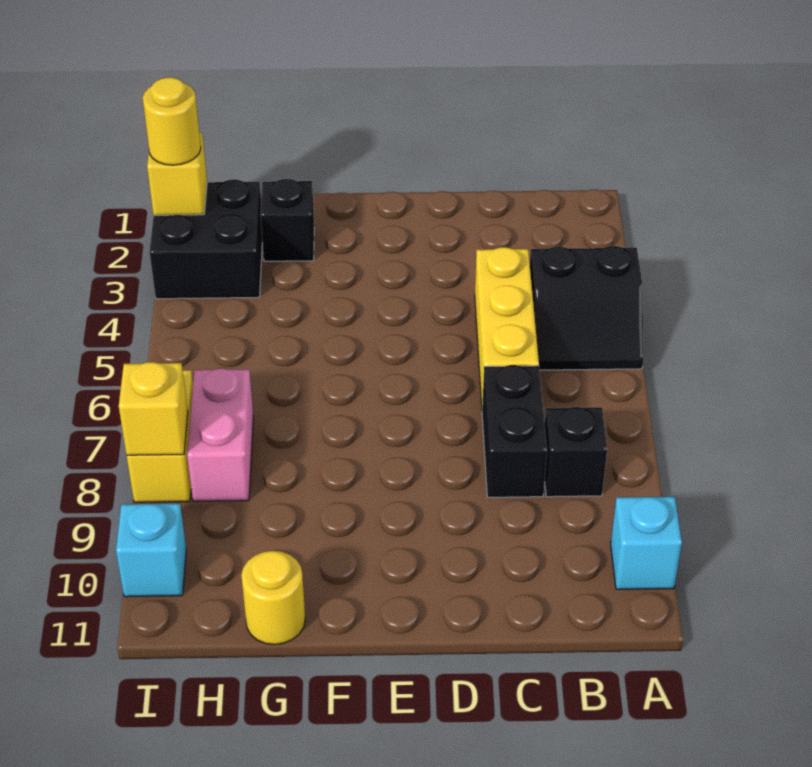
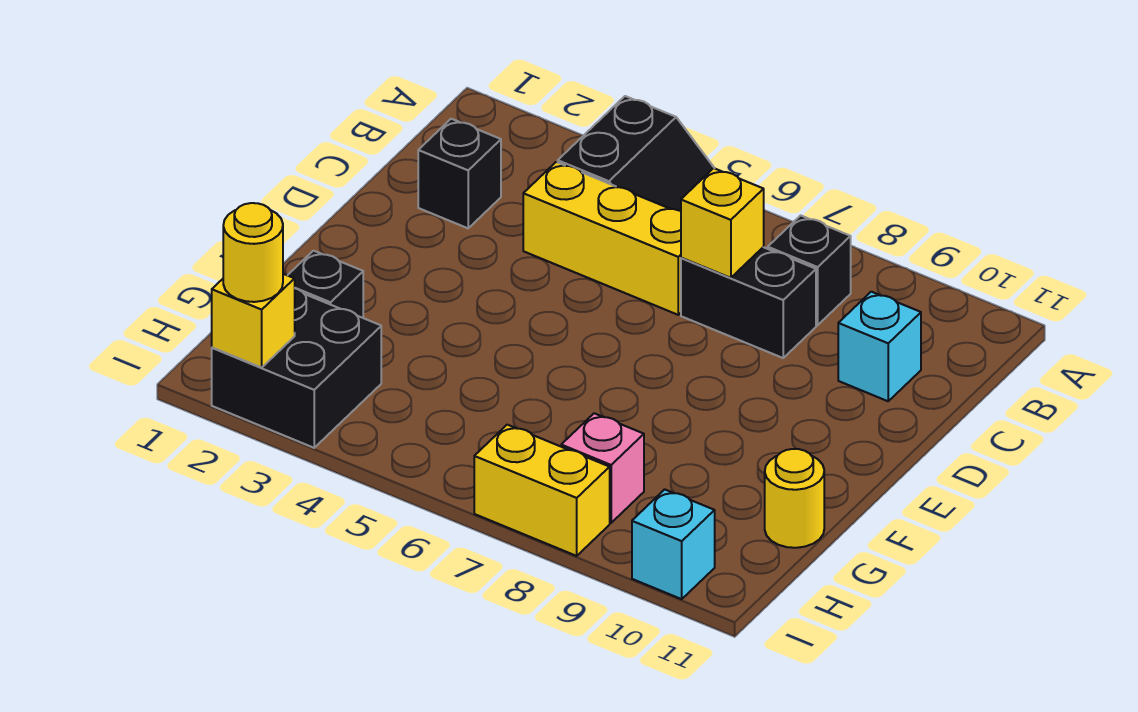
cyan 1x1 brick [611,497,682,589] -> cyan 1x1 brick moved to [838,292,921,401]
none -> black 1x1 brick [418,119,501,228]
pink 1x2 brick [187,369,253,501] -> pink 1x1 brick [561,413,644,523]
yellow 1x1 brick [119,362,188,455] -> yellow 1x1 brick moved to [681,168,764,278]

